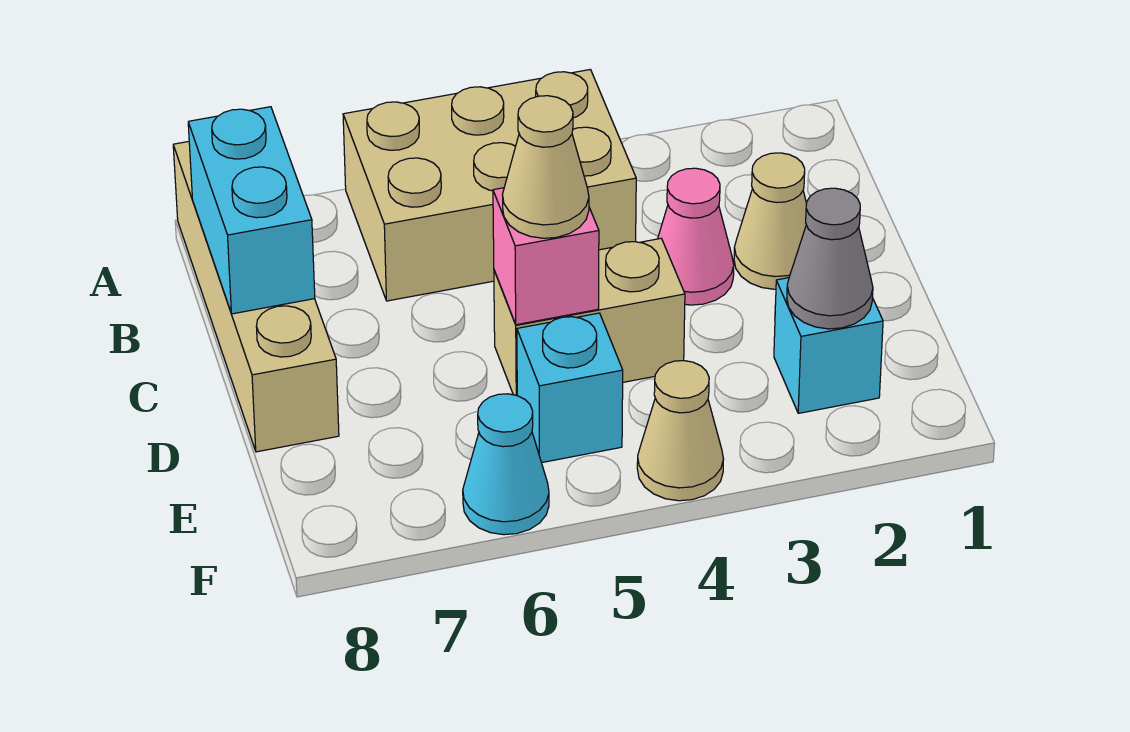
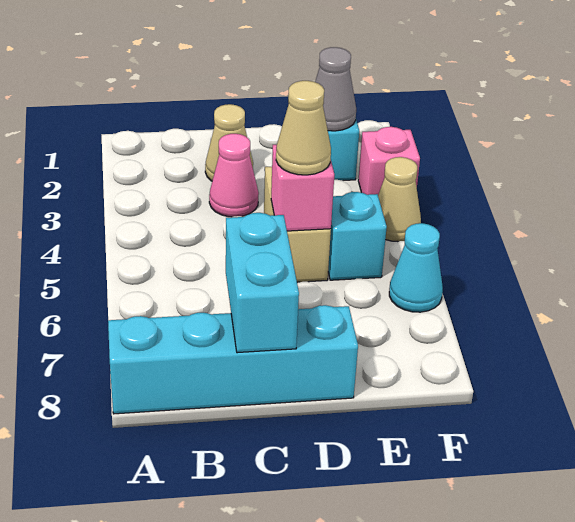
tan 2x3 brick [343,70,636,301] -> none
tan 1x4 brick [173,141,339,452] -> cyan 1x4 brick [108,305,358,414]
cyan 1x2 brick [188,107,315,314] -> cyan 1x2 brick turned to [226,213,299,353]
none -> pink 1x1 brick [358,127,420,195]

